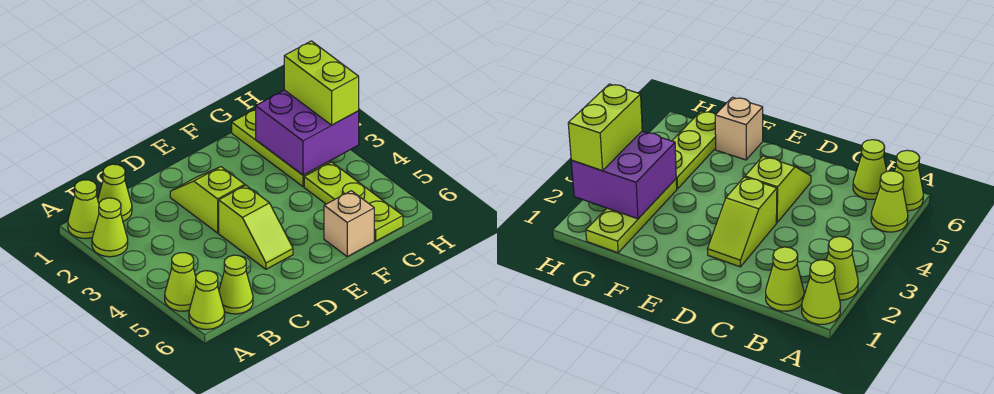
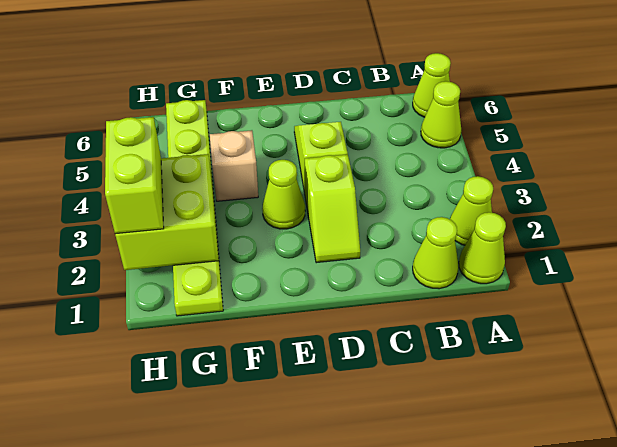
lime 1x1 cone [219,255,253,314] -> lime 1x1 cone moved to [262,160,305,229]
tan 1x1 brick [324,191,374,256] -> tan 1x1 brick moved to [210,130,258,201]
purple 2x2 brick [256,90,359,175] -> lime 2x2 brick [115,154,219,270]

